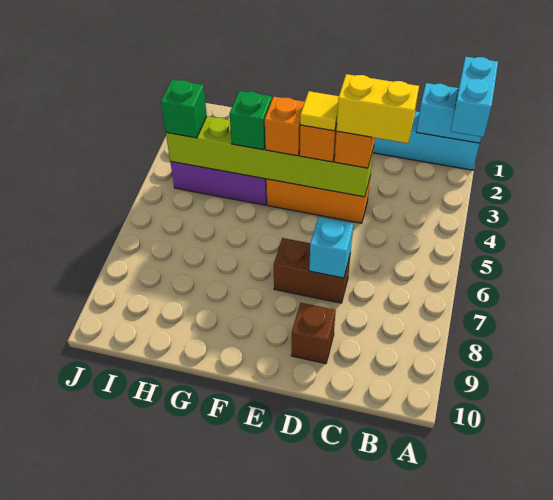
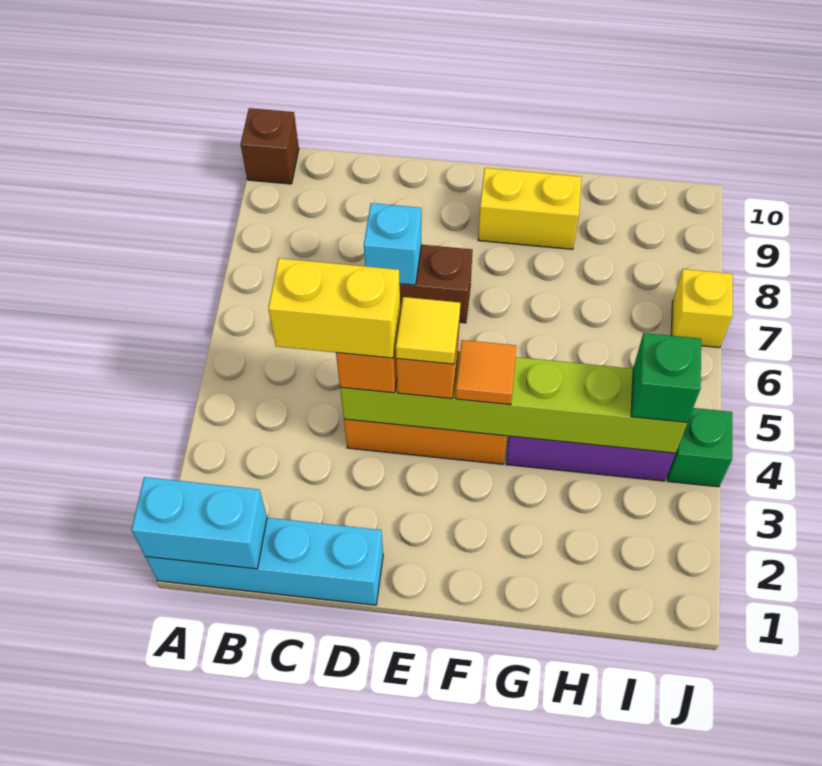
cyan 1x2 brick [451,57,498,137] -> none
brown 1x1 brick [291,303,336,364] -> brown 1x1 brick moved to [241,108,299,184]
orange 1x1 brick [265,97,305,156] -> orange 1x1 tile [455,340,517,405]
none -> yellow 1x2 brick [478,168,582,249]
green 1x1 brick [230,91,272,150] -> green 1x1 brick moved to [667,408,732,487]
none -> yellow 1x1 brick [671,269,733,348]

